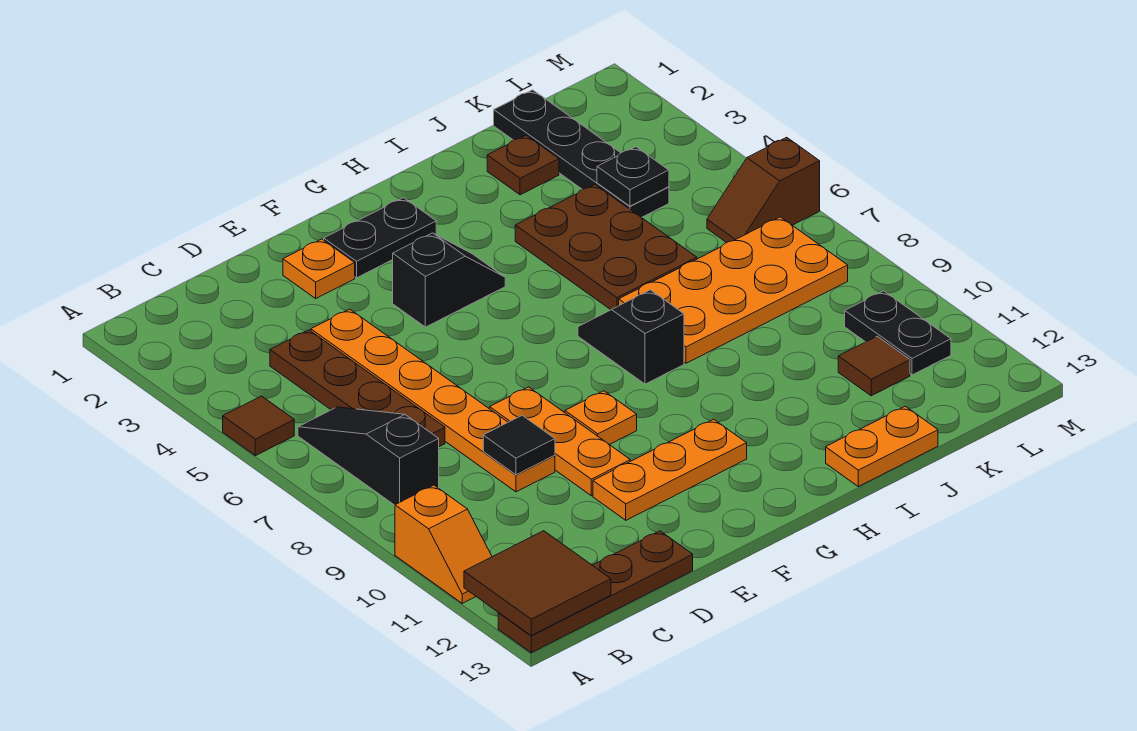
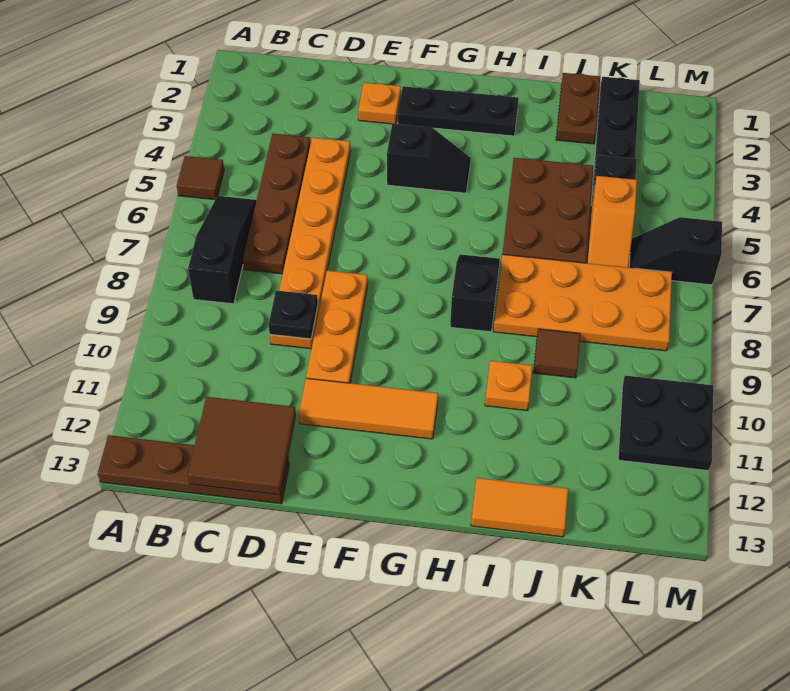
orange 1x2 slope [395,485,492,603] -> orange 1x2 slope moved to [587,176,637,268]
brown 2x2 tile [464,531,611,636] -> brown 2x2 tile moved to [188,397,296,495]
black 1x1 tile [483,415,555,475] -> black 1x1 plate [269,290,318,339]
orange 1x3 plate [593,419,747,520] -> orange 1x3 tile [299,378,438,439]
black 1x2 plate [324,198,436,278] -> black 1x3 plate [398,86,519,136]
orange 1x1 plate [565,391,637,445] -> orange 1x1 plate moved to [485,361,532,411]
orange 1x2 plate [826,406,938,487] -> orange 1x2 tile [471,478,568,537]
brown 1x1 plate [487,135,559,195] -> brown 1x2 plate [556,73,600,144]
brown 1x1 tile [838,336,910,396] -> brown 1x1 tile moved to [534,329,580,378]
brown 1x2 slope [707,137,820,243] -> black 1x2 slope [629,217,722,285]
black 1x2 plate [845,291,951,375] -> black 2x2 plate [618,376,713,471]

